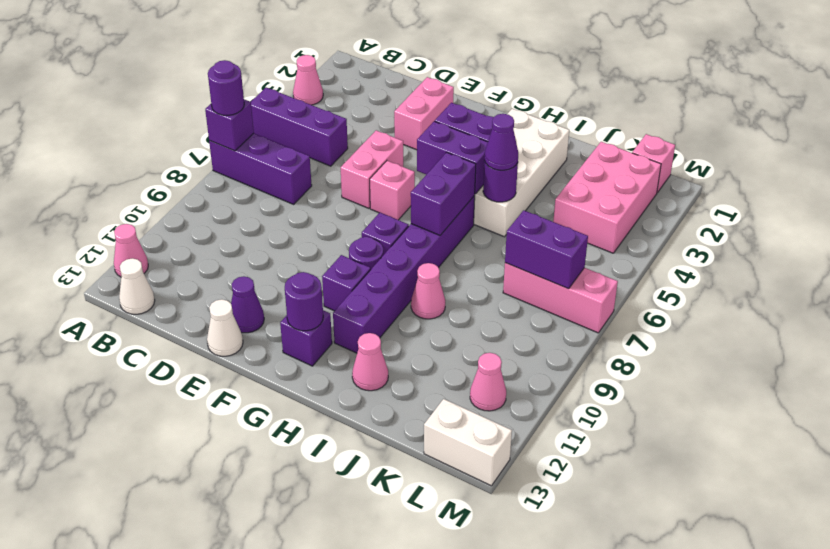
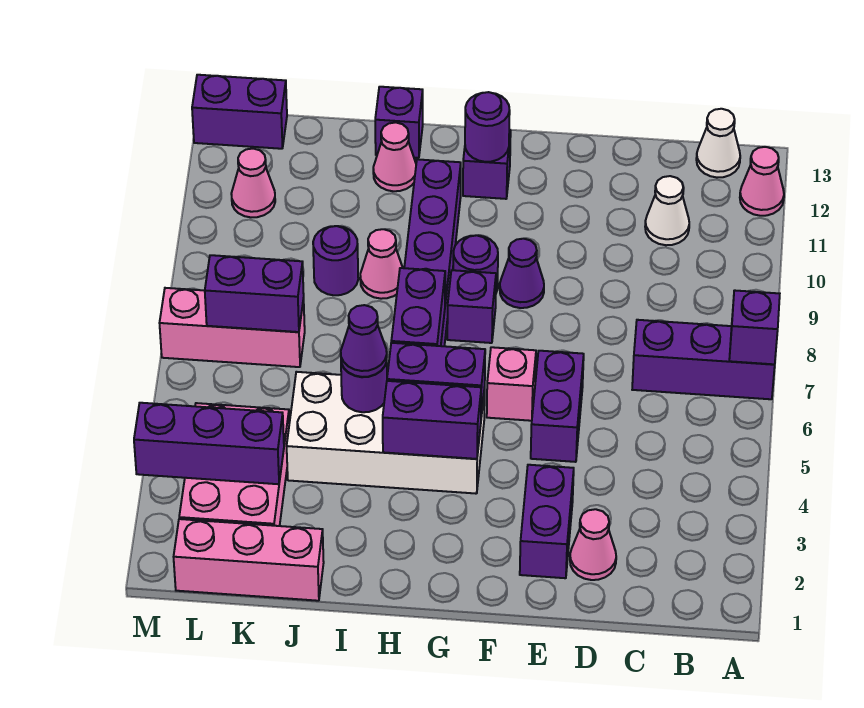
pink 1x1 cone [293,55,323,105] -> pink 1x1 cone moved to [570,509,616,580]
purple 1x3 brick [251,87,348,166] -> purple 1x3 brick moved to [134,403,284,484]
purple 1x1 round brick [208,60,244,115] -> purple 1x1 round brick moved to [313,226,358,295]
pink 1x2 brick [394,77,454,150] -> purple 1x2 brick [520,465,574,578]
pink 1x2 brick [341,130,403,208] -> purple 1x2 brick [531,351,584,462]
purple 1x1 cone [231,276,264,333] -> purple 1x1 cone moved to [500,239,544,308]
white 1x1 cone [207,299,243,356] -> white 1x1 cone moved to [645,176,689,245]
purple 1x1 brick [322,255,371,311] -> purple 1x1 brick moved to [375,87,423,158]
white 2x4 brick [474,109,569,237] -> white 2x4 brick turned to [287,372,485,494]
pink 1x1 brick [632,134,675,193] -> pink 1x3 brick [174,519,324,601]
white 1x2 brick [424,399,512,486] -> purple 1x2 brick [192,75,287,149]

